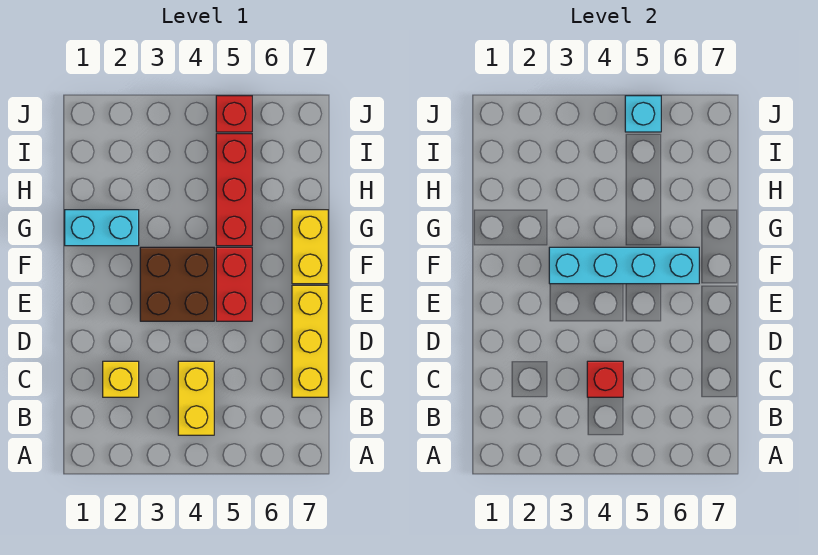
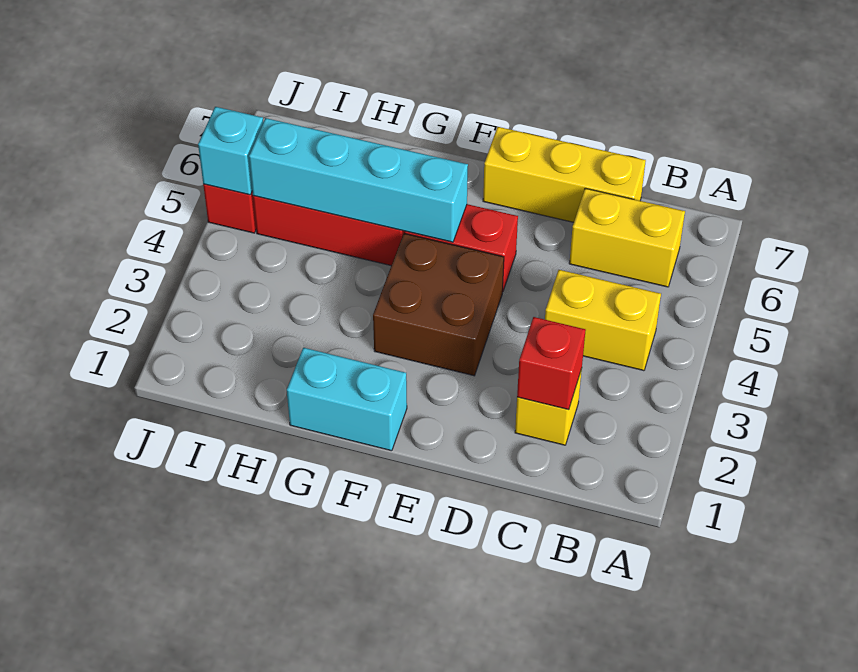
red 1x1 brick [587,361,623,397] -> red 1x1 brick moved to [517,317,586,410]
cyan 1x4 brick [549,247,699,284] -> cyan 1x4 brick turned to [249,118,468,242]
yellow 1x2 brick [292,210,328,284] -> yellow 1x2 brick moved to [569,188,685,287]
cyan 1x2 brick [65,210,139,246] -> cyan 1x2 brick turned to [287,348,407,451]

